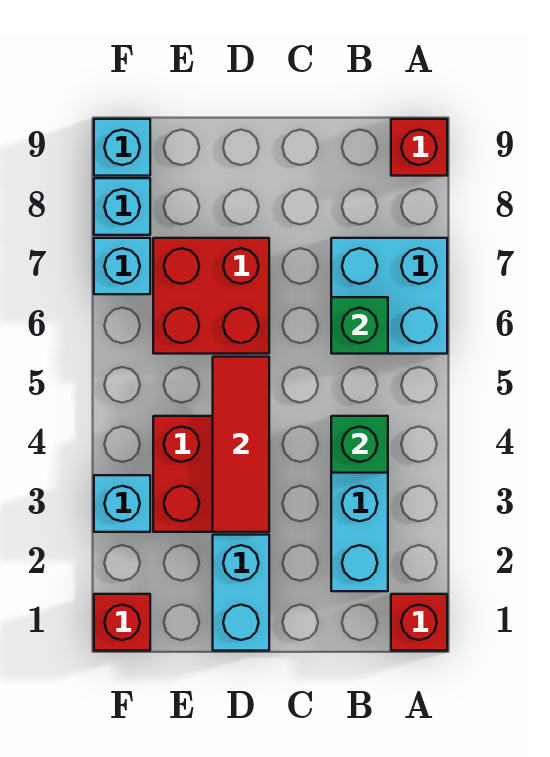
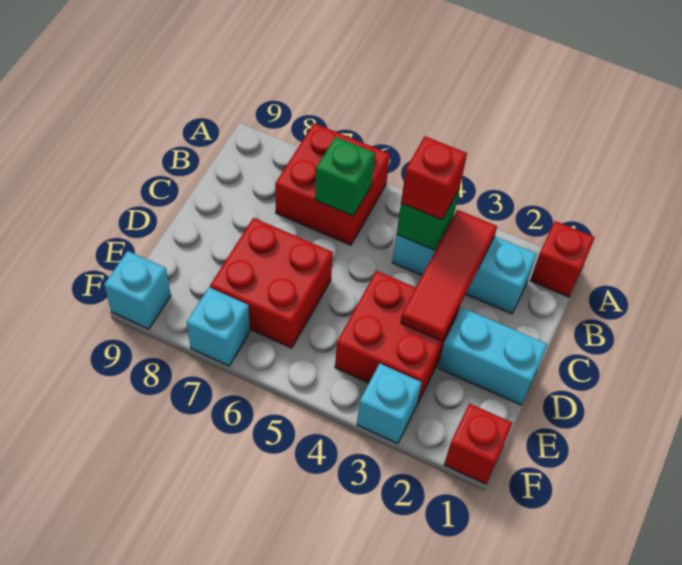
cyan 2x2 brick [331,238,447,354] -> red 2x2 brick [275,123,390,245]
red 1x1 brick [391,119,447,176] -> red 1x1 brick moved to [401,136,467,220]
red 1x3 tile [213,357,269,532] -> red 1x3 tile turned to [401,210,497,341]
cyan 1x1 brick [94,178,150,235] -> none

